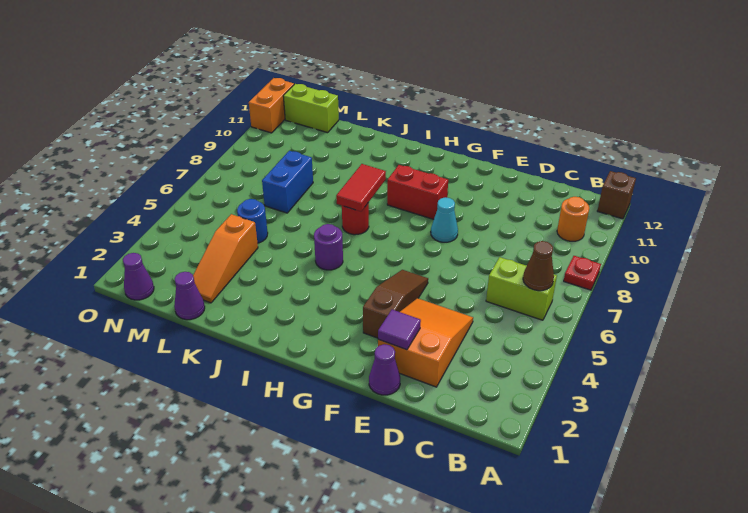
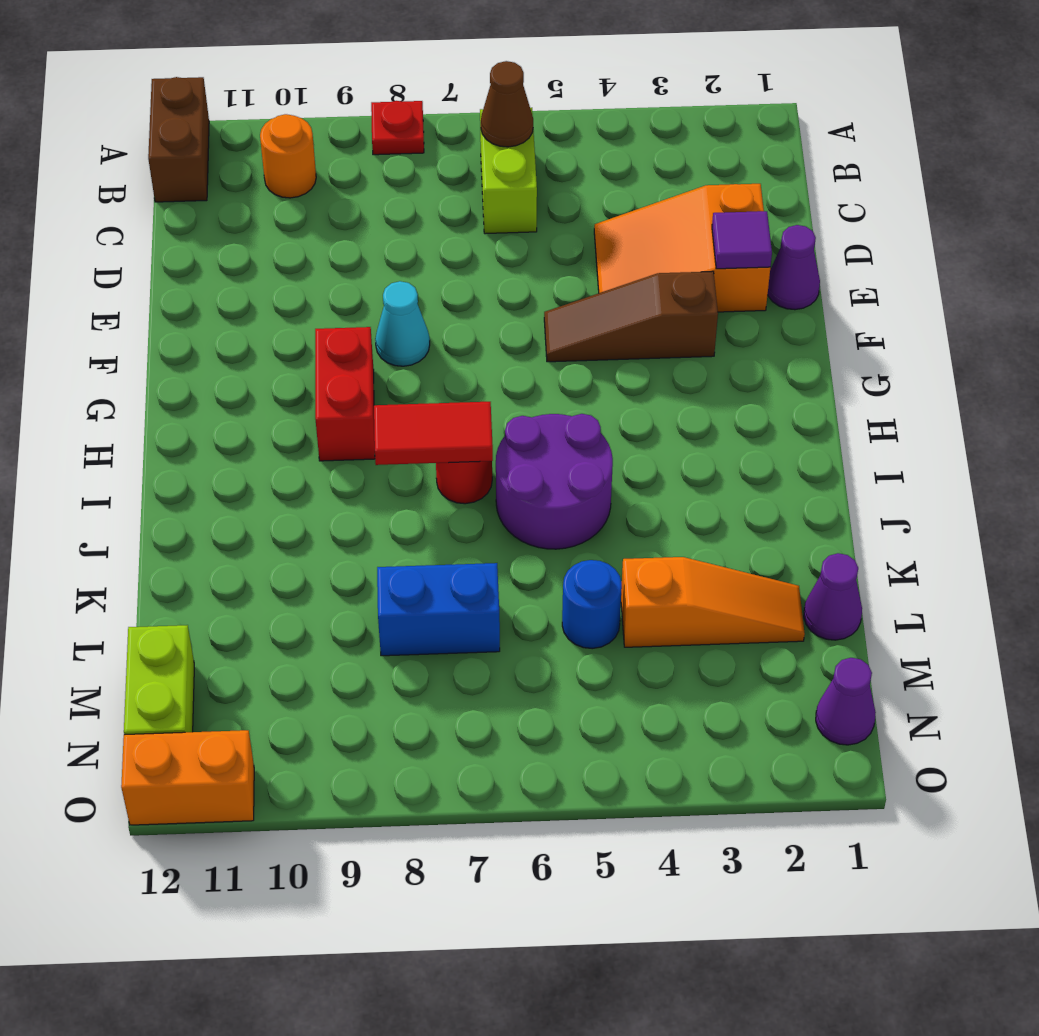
brown 1x1 brick [597,171,636,219] -> brown 1x2 brick [148,77,209,202]
purple 1x1 round brick [314,224,343,270] -> purple 2x2 round brick [496,414,613,549]

